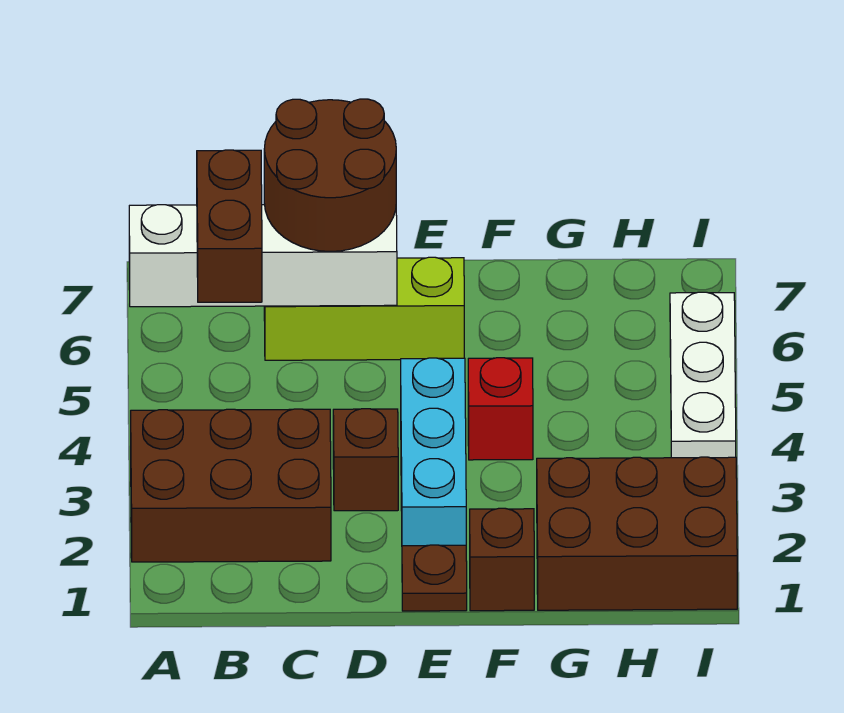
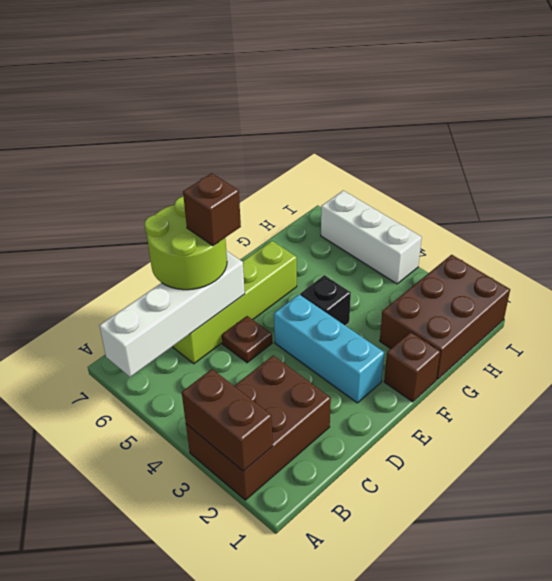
brown 1x2 brick [197,150,262,302] -> brown 1x2 brick moved to [182,369,273,471]
lime 1x3 brick [264,257,464,360] -> lime 1x4 brick [173,241,297,364]
brown 2x2 round brick [264,99,396,252] -> lime 2x2 round brick [145,197,227,290]
brown 1x1 brick [333,409,398,511] -> brown 1x1 brick moved to [183,173,241,246]
brown 1x1 plate [402,545,467,611] -> brown 1x1 plate moved to [222,316,272,363]
red 1x1 brick [468,358,533,460] -> black 1x1 brick [300,275,351,326]
white 1x3 plate [670,292,736,458] -> white 1x3 brick [321,191,422,284]

